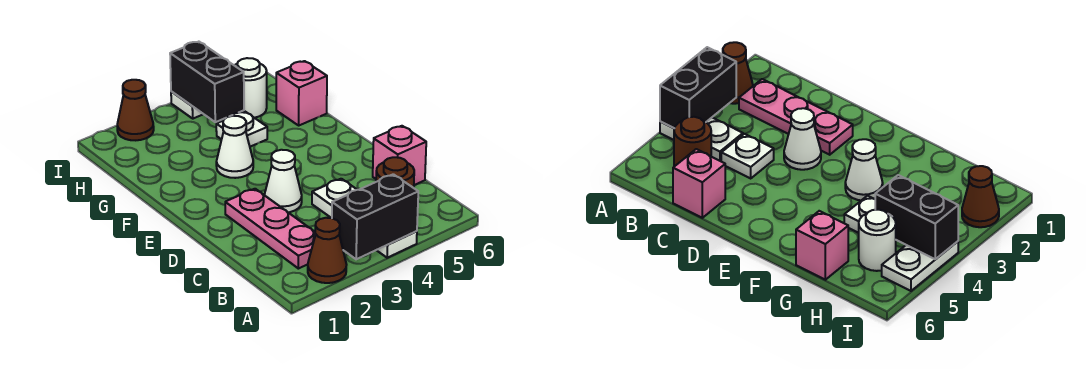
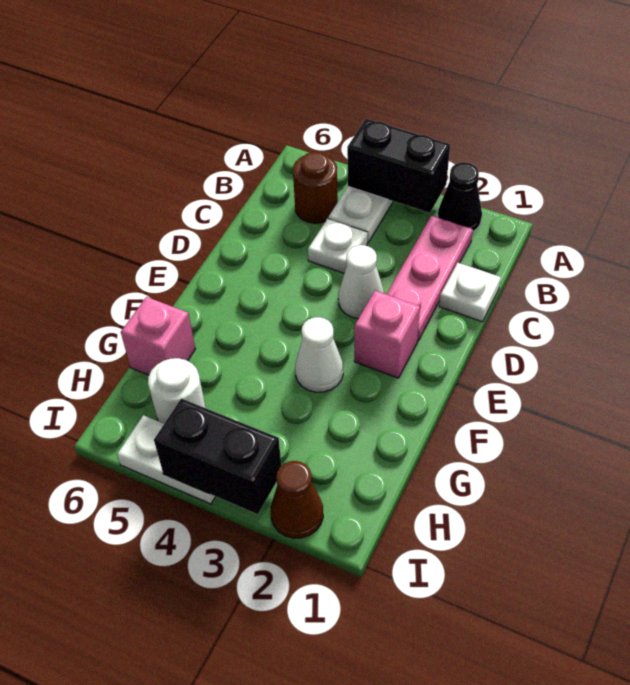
brown 1x1 cone [308,218,347,283] -> black 1x1 cone [438,162,482,231]
pink 1x1 brick [373,126,426,185] -> pink 1x1 brick moved to [354,291,420,378]
white 1x1 plate [216,112,267,147] -> white 1x1 plate moved to [439,263,501,322]
black 1x2 brick [170,42,244,122] -> black 1x2 brick turned to [154,399,281,514]

